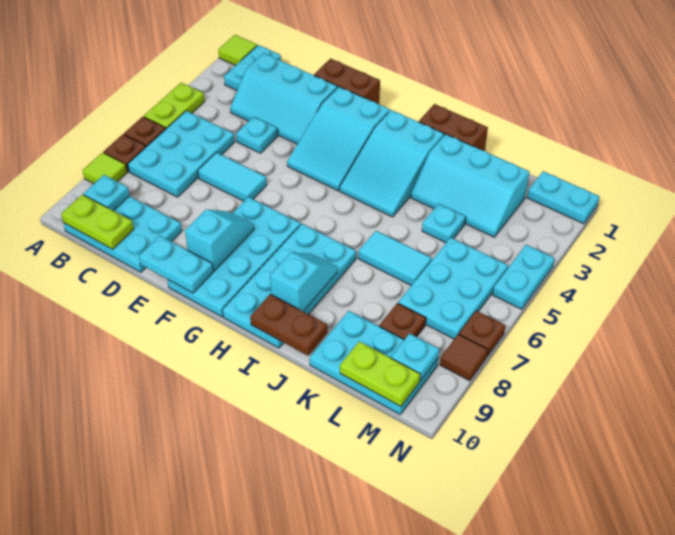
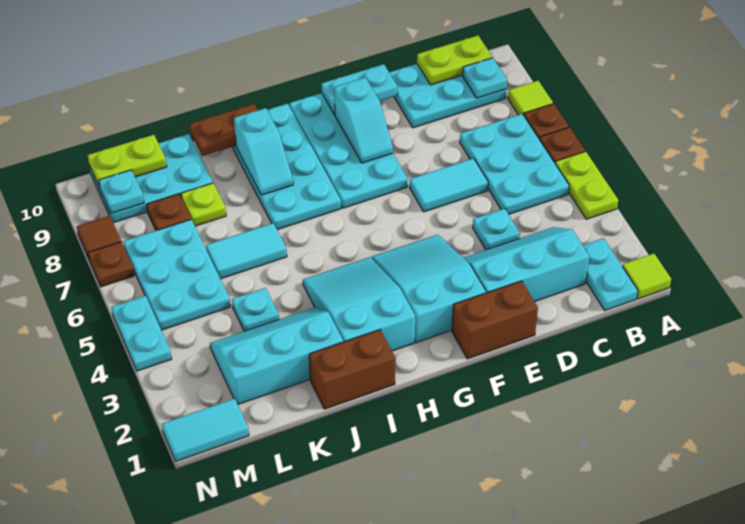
none -> lime 1x1 plate [181,183,226,226]
cyan 1x2 plate [527,171,600,224] -> cyan 1x2 tile [162,398,249,461]

